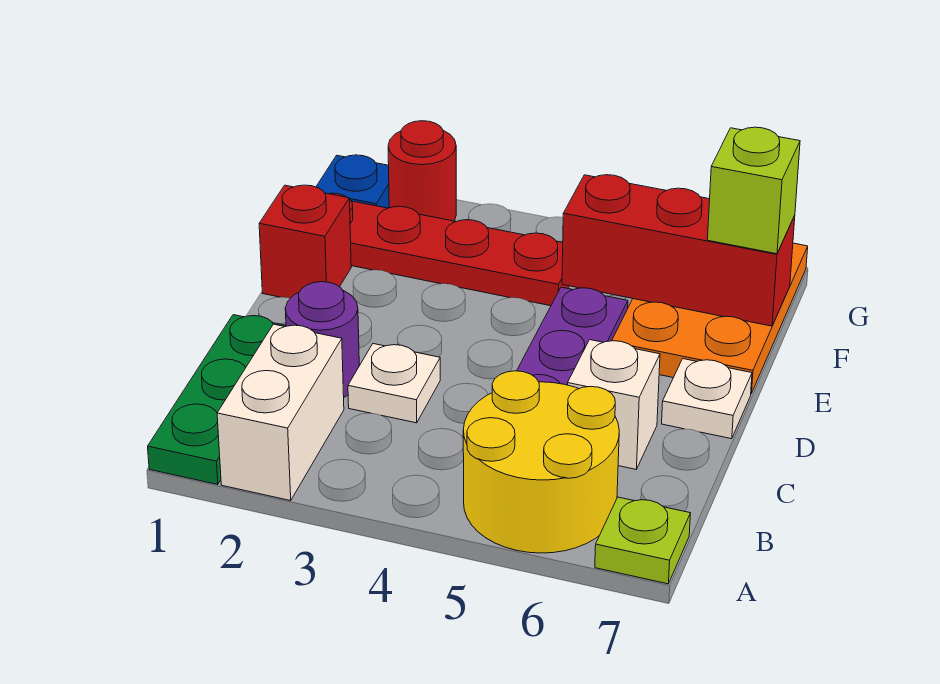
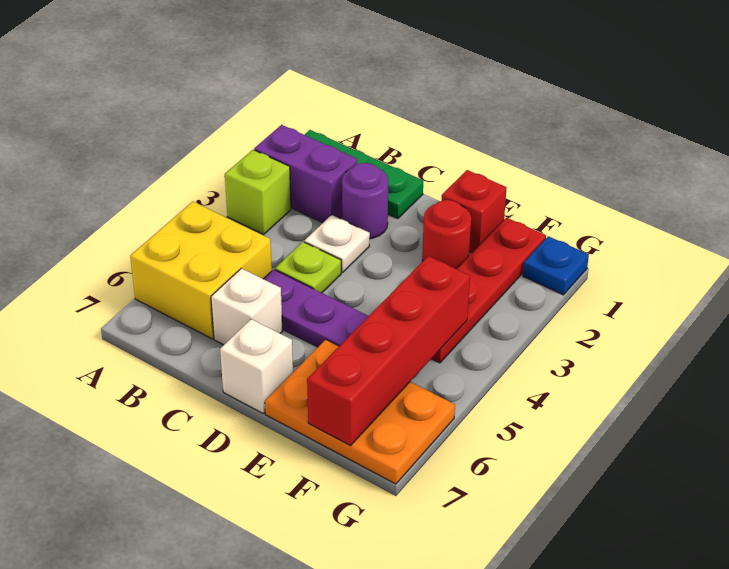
white 1x2 brick [217,324,344,501] -> purple 1x2 brick [254,125,357,223]
yellow 2x2 round brick [463,371,619,553] -> yellow 2x2 brick [130,202,272,339]
lime 1x1 plate [595,497,690,584] -> lime 1x1 plate moved to [275,242,341,293]
white 1x1 plate [662,359,752,439] -> white 1x1 brick [220,319,293,413]
red 1x3 brick [562,175,795,326] -> red 1x4 brick [307,256,470,445]
lime 1x1 brick [707,127,800,254] -> lime 1x1 brick moved to [225,150,291,235]
red 1x1 round brick [388,121,456,221] -> red 1x1 round brick moved to [422,200,471,269]

